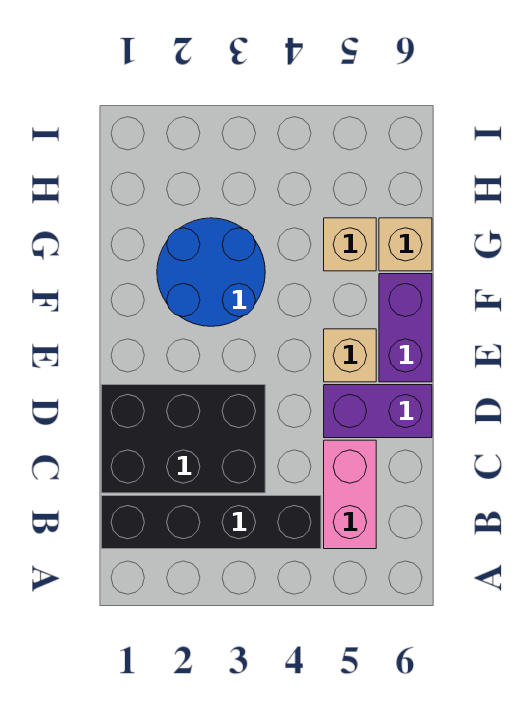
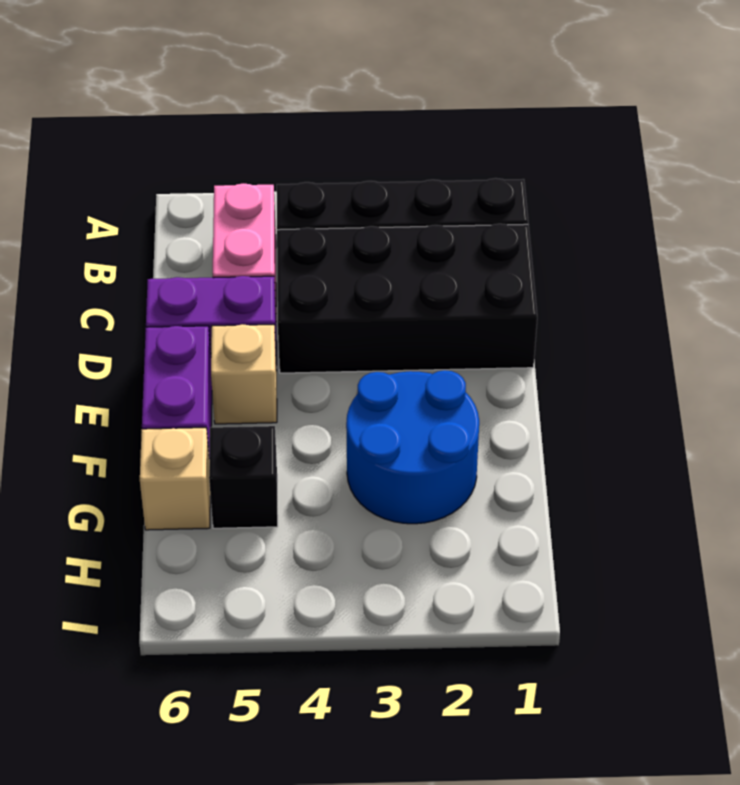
black 2x3 brick [101,385,265,493] -> black 2x4 brick [277,224,537,373]
tan 1x1 brick [324,218,376,271] -> black 1x1 brick [209,426,278,528]

